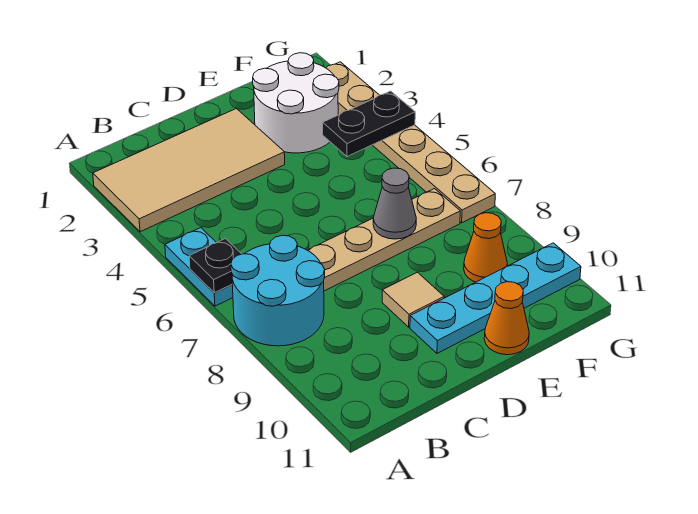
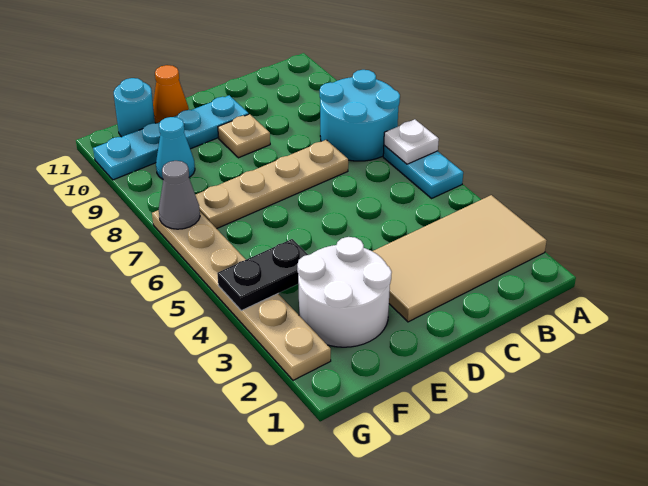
black 1x1 plate [189,239,241,293] -> white 1x1 plate [384,119,439,164]
tan 1x1 tile [382,272,444,327] -> tan 1x1 plate [218,114,270,158]
grey 1x1 cone [373,168,416,239] -> grey 1x1 cone moved to [159,161,200,229]
orange 1x1 cone [464,213,507,282] -> cyan 1x1 cone [156,117,195,179]
none -> cyan 1x1 round brick [114,78,155,137]

